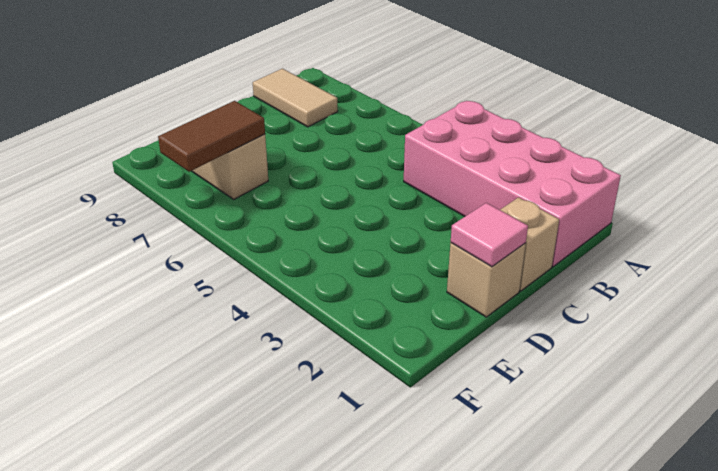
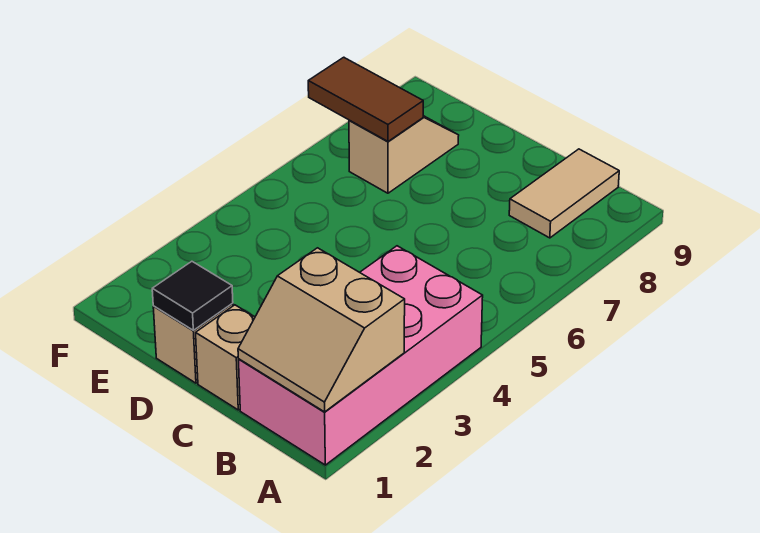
none -> tan 2x2 slope [238,248,405,412]
pink 1x1 tile [451,203,528,267] -> black 1x1 tile [152,261,233,330]

